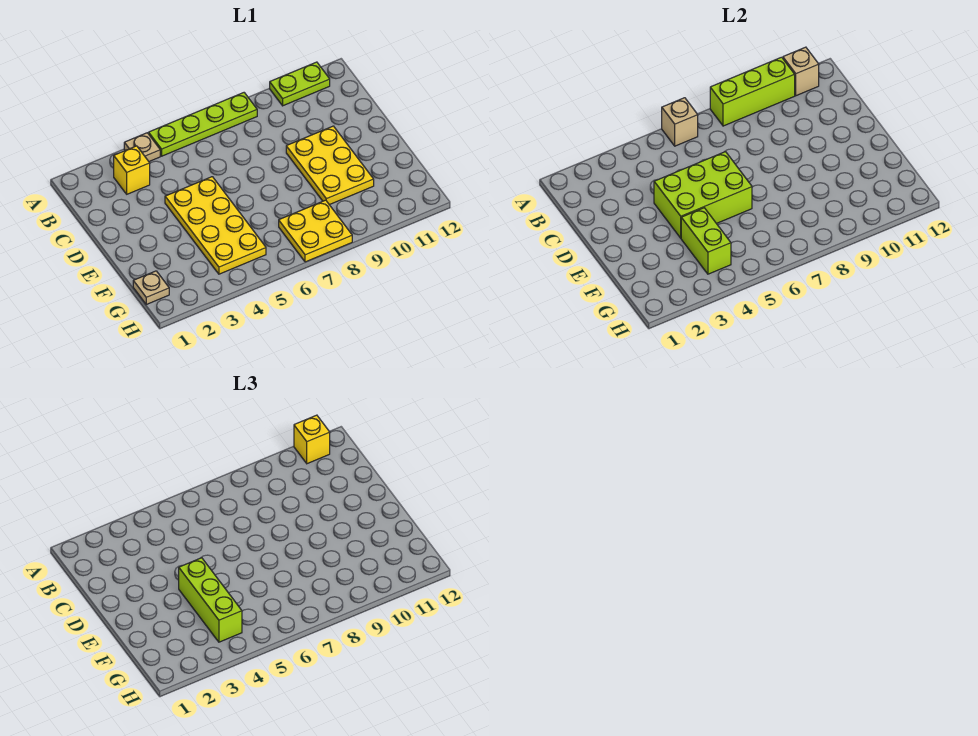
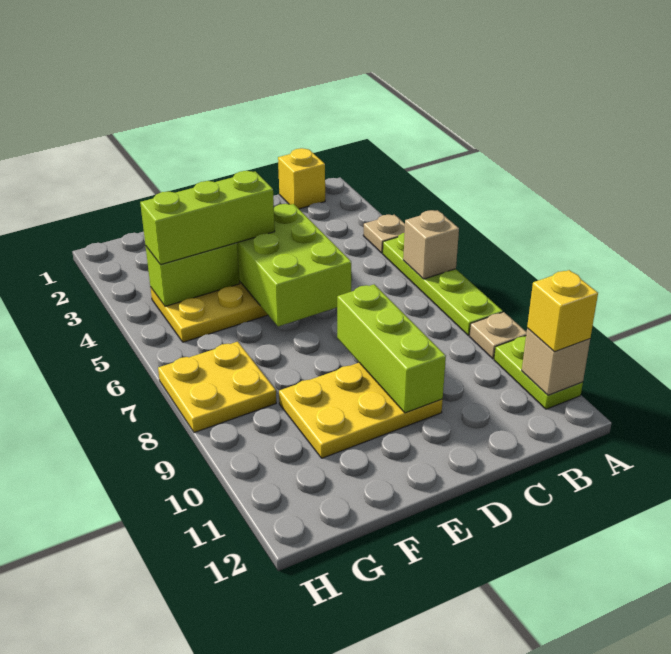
lime 1x3 brick [710,57,795,126] -> lime 1x3 brick moved to [337,284,446,413]
yellow 1x1 brick [114,146,150,194] -> yellow 1x1 brick moved to [278,148,325,209]
tan 1x1 plate [133,271,169,304] -> tan 1x1 plate moved to [469,312,527,359]

